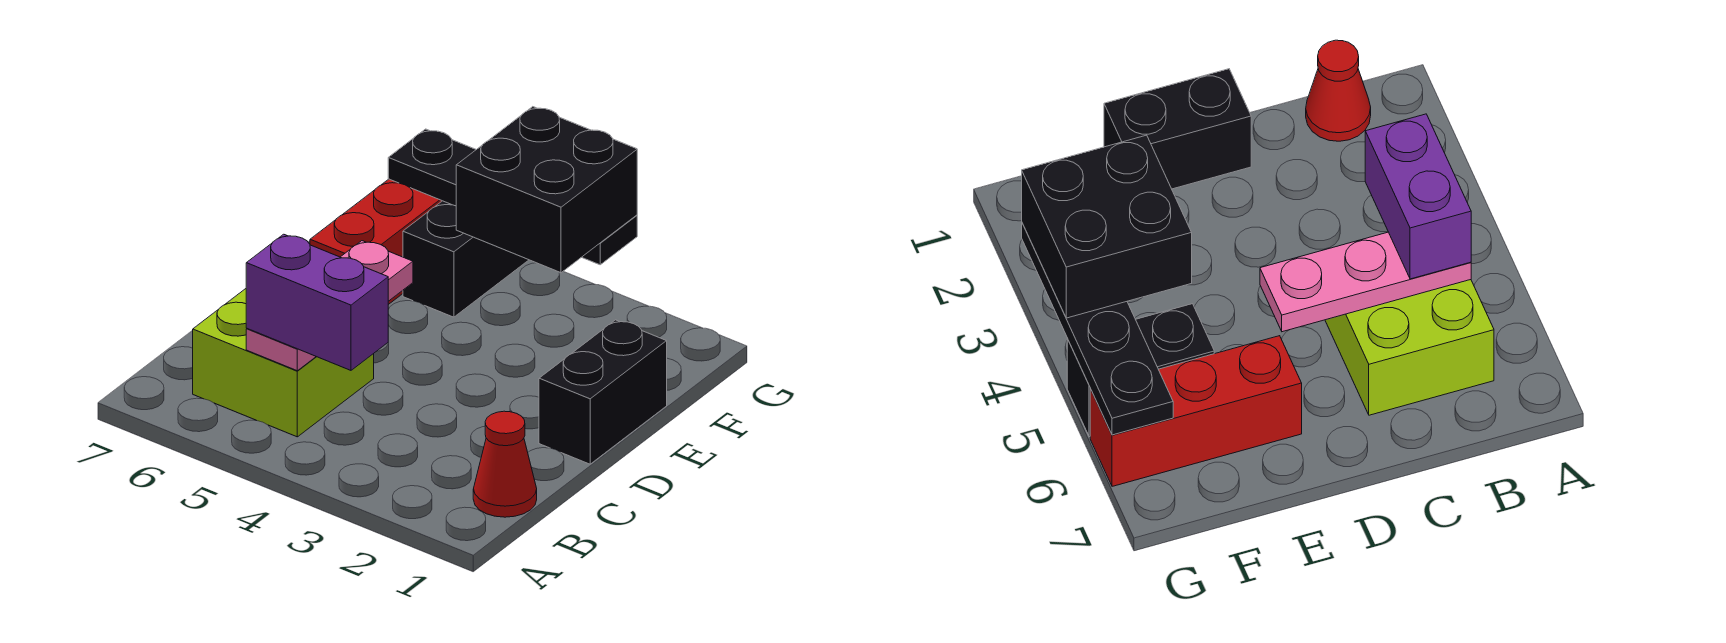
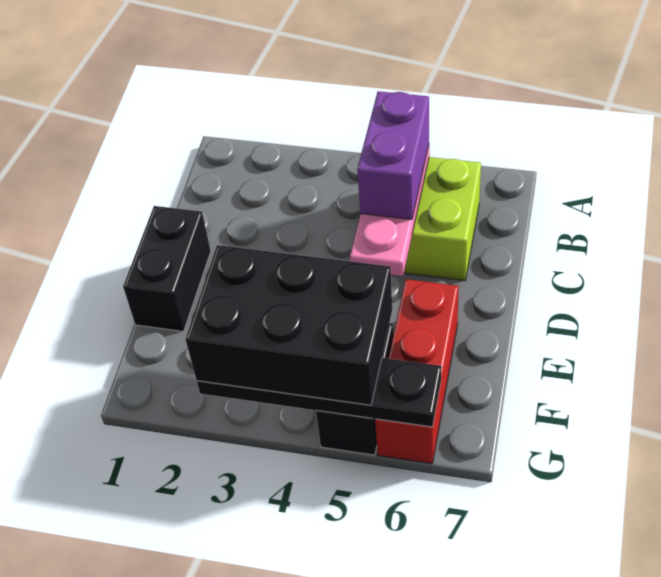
red 1x1 cone [473,411,537,517] -> none
purple 1x2 brick [246,234,388,370] -> purple 1x2 brick turned to [357,91,429,219]
black 2x2 brick [456,107,637,273] -> black 2x3 brick [186,245,392,405]

